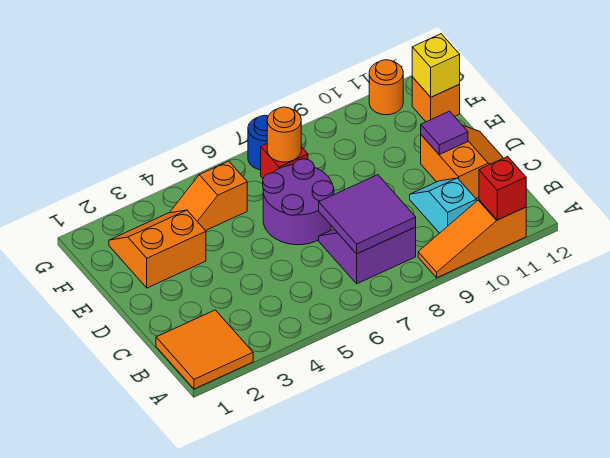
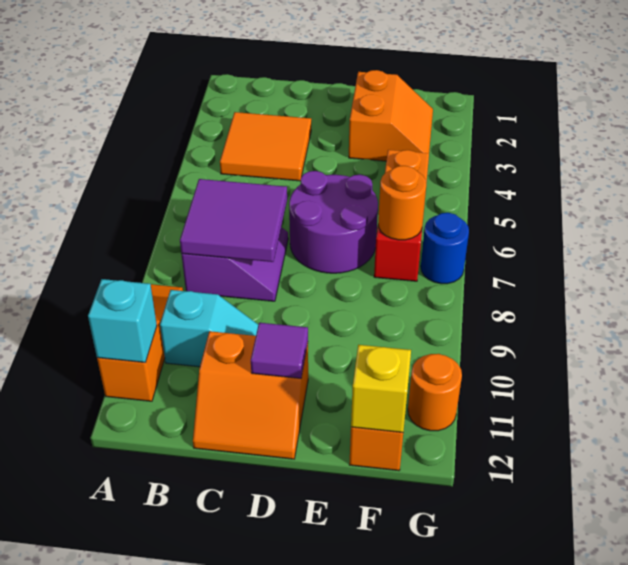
orange 2x2 tile [156,310,253,389] -> orange 2x2 tile moved to [220,112,311,181]
red 1x1 brick [479,156,526,220] -> cyan 1x1 brick [88,279,157,362]

